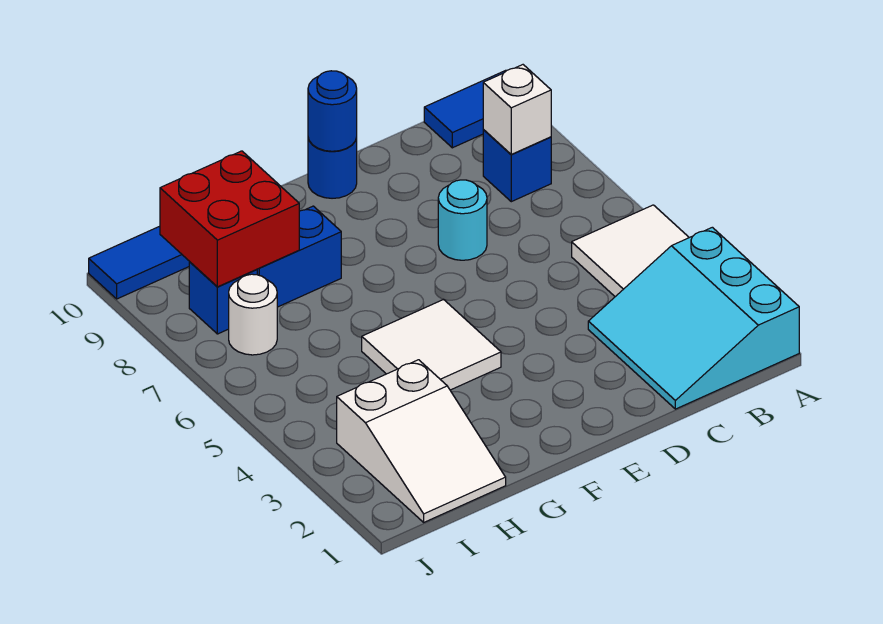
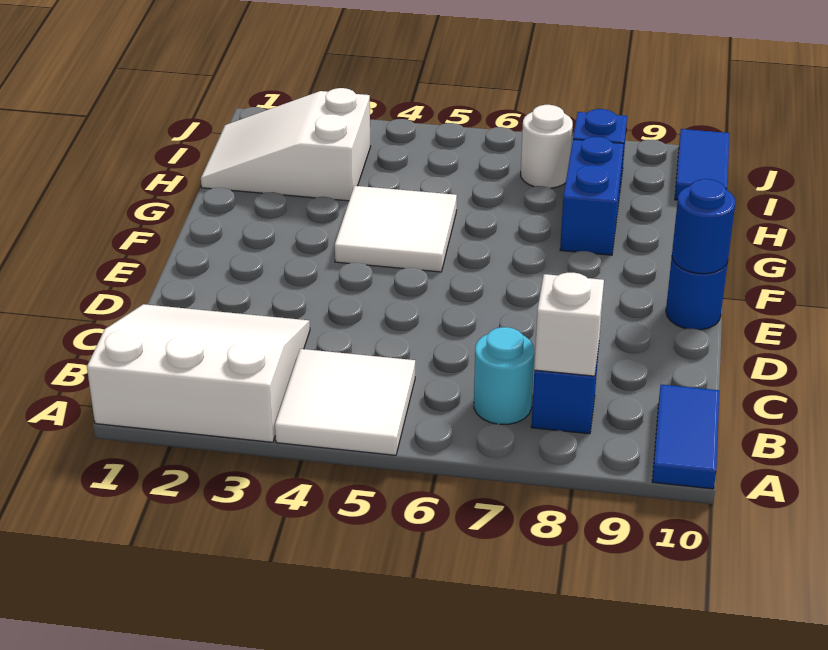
cyan 3x3 slope [588,227,799,409] -> white 3x3 slope [87,304,310,442]
cyan 1x1 round brick [438,180,487,260] -> cyan 1x1 round brick moved to [474,327,534,424]
red 2x2 brick [160,151,299,287] -> none

